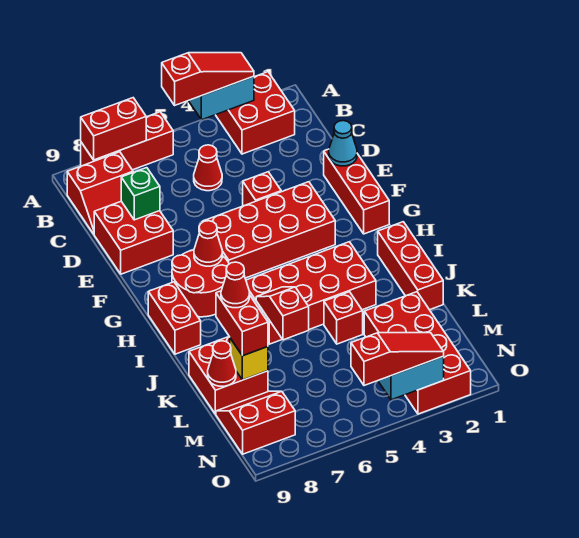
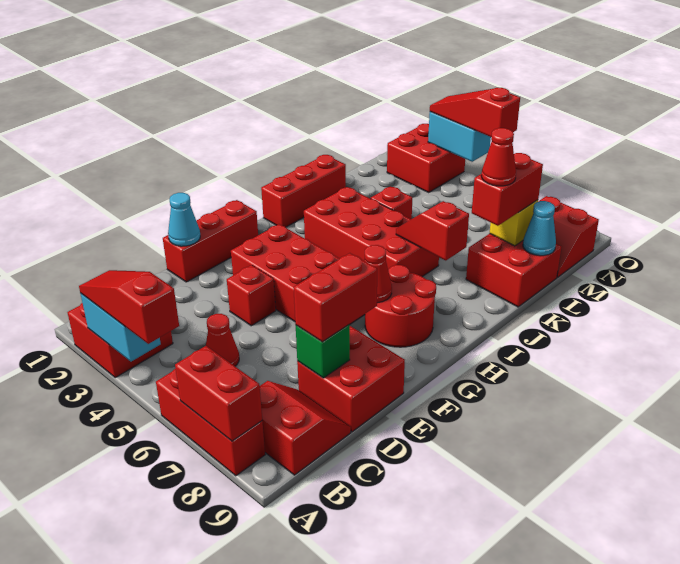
red 1x2 brick [148,282,201,354] -> red 1x2 brick moved to [294,253,377,342]
red 1x2 slope [256,287,309,340] -> red 1x2 slope turned to [396,201,469,261]
red 2x4 brick [364,292,471,414] -> red 2x2 brick [387,124,465,192]
red 1x1 cone [208,341,236,386] -> cyan 1x1 cone [523,201,556,256]

